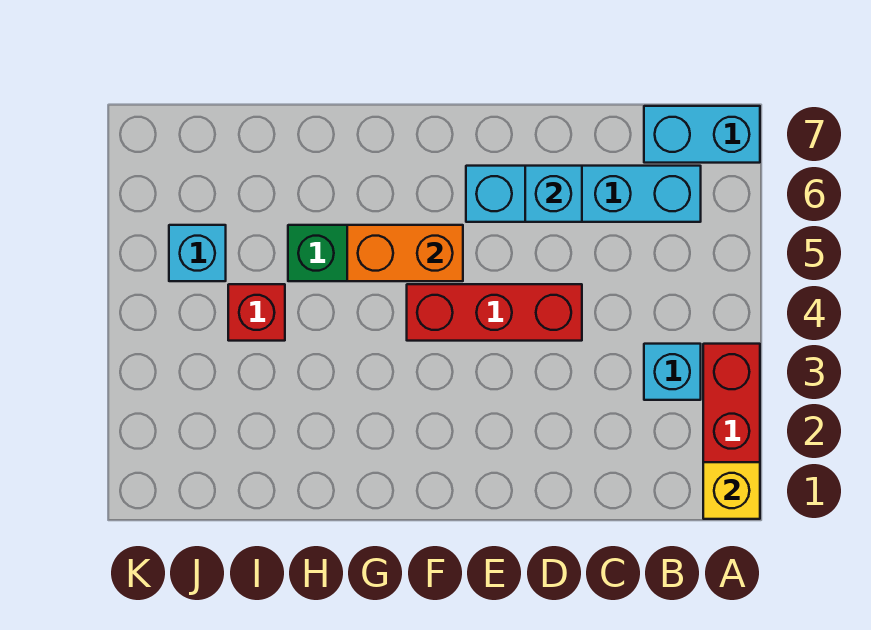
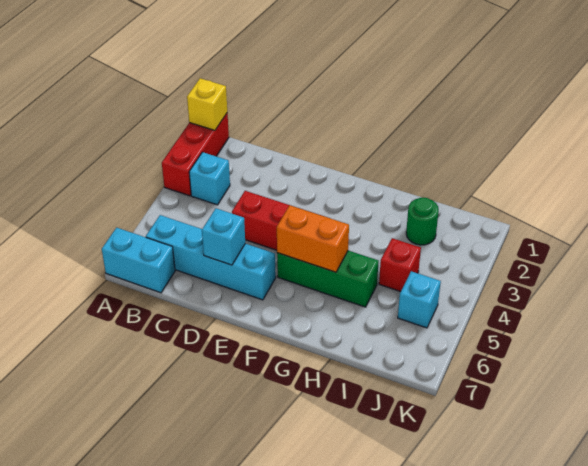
none -> green 1x1 round brick [406,197,439,245]

